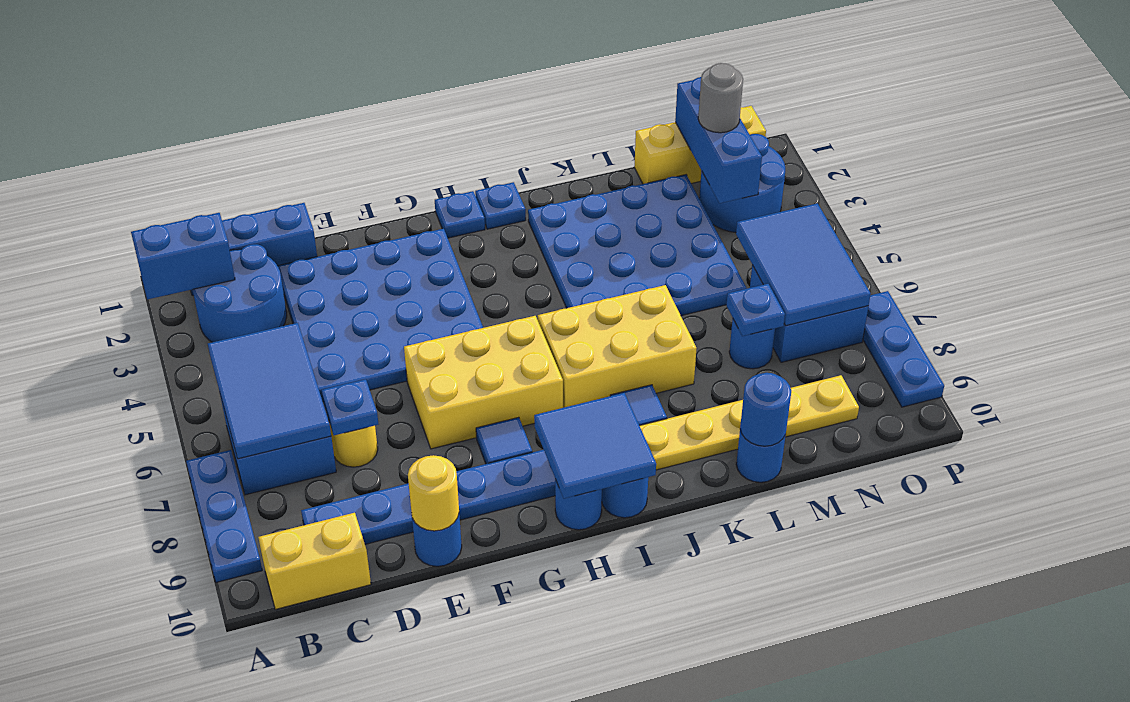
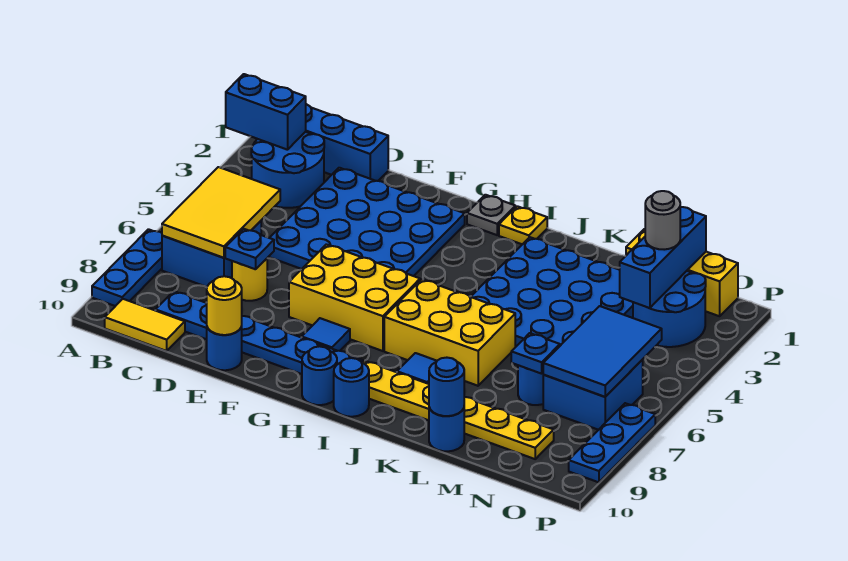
blue 2x3 tile [208,323,331,459] -> yellow 2x3 tile [162,167,280,258]
yellow 1x2 brick [258,513,371,609] -> yellow 1x2 tile [105,299,185,351]
blue 1x1 plate [435,191,485,238] -> grey 1x1 plate [467,195,515,235]
blue 2x2 tile [534,393,656,499] -> none
blue 1x1 plate [475,182,526,229] -> yellow 1x1 plate [499,206,547,244]

